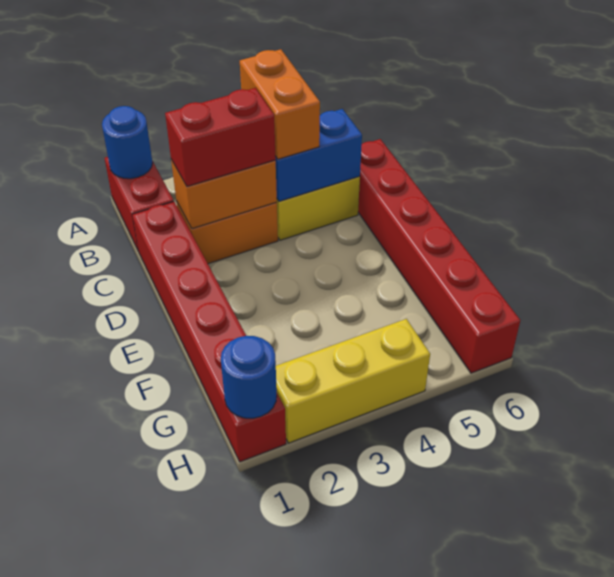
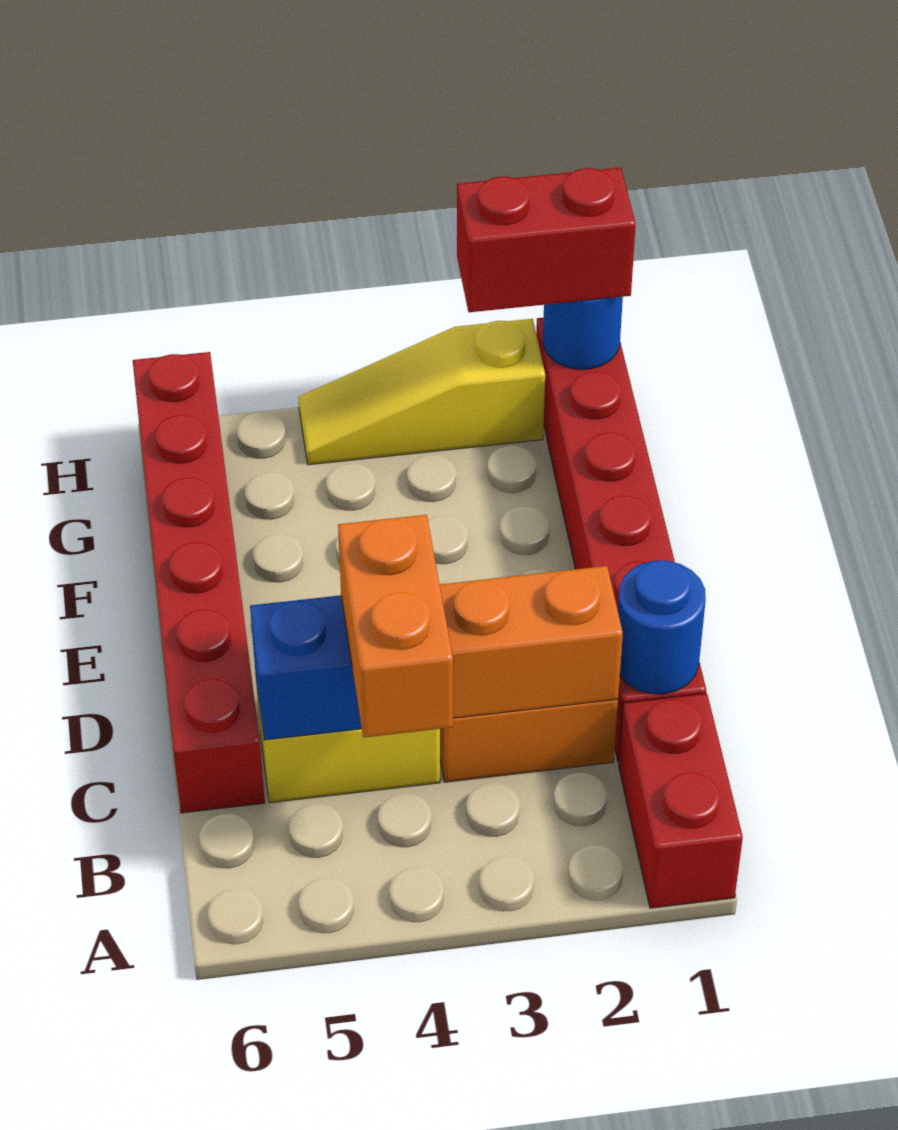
blue 1x1 round brick [102,106,153,179] -> blue 1x1 round brick moved to [618,561,706,694]
red 1x2 brick [165,88,276,187] -> red 1x2 brick moved to [457,168,636,312]
yellow 1x3 brick [276,319,430,443] -> yellow 1x3 slope [298,319,545,465]

